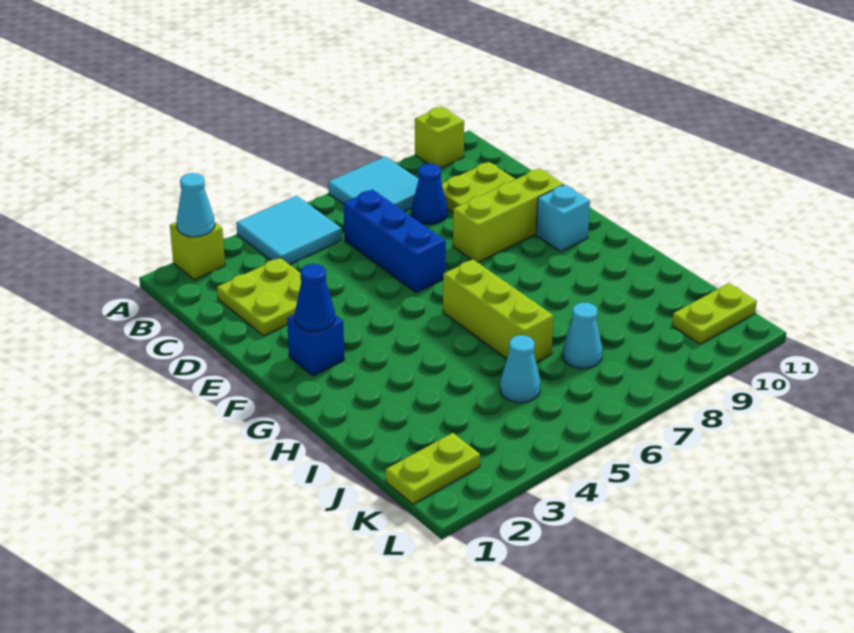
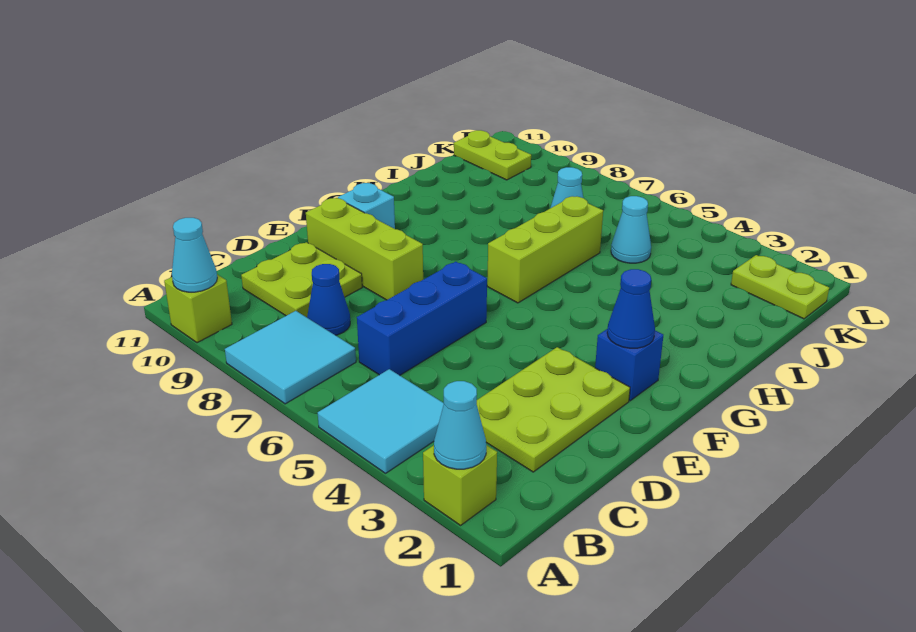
none -> cyan 1x1 cone [172,218,217,292]
lime 2x2 plate [217,258,301,336] -> lime 2x3 plate [477,347,630,472]

